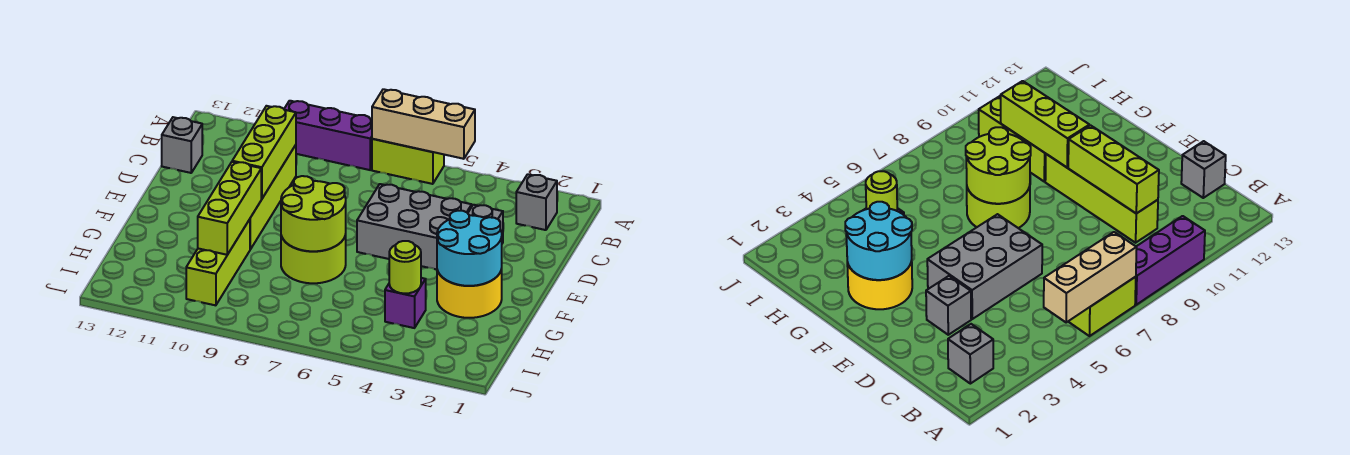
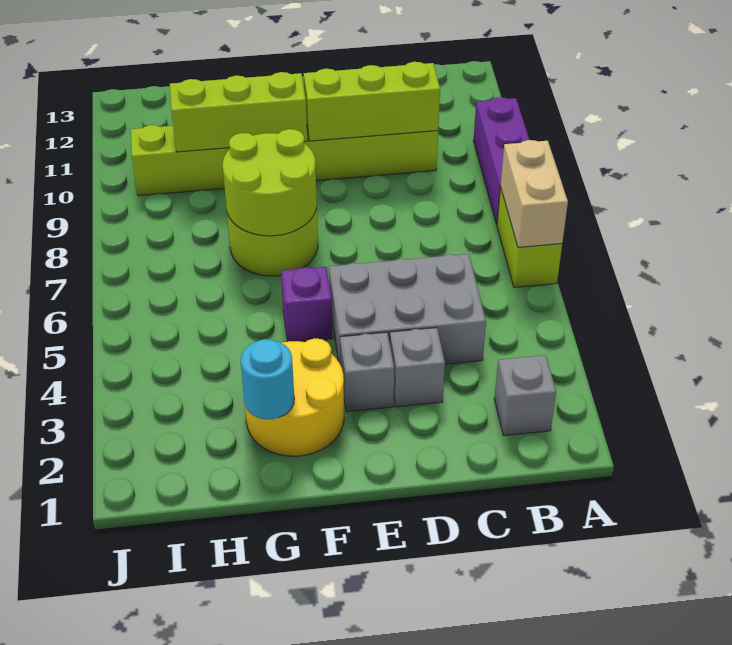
tan 1x3 brick [372,89,475,159] -> tan 1x2 brick [500,140,568,247]
grey 1x1 brick [162,117,202,173] -> grey 1x1 brick moved to [340,332,394,412]
grey 2x3 brick [357,184,472,270] -> grey 2x3 brick turned to [329,254,486,365]
cyan 2x2 round brick [437,211,502,286] -> cyan 1x1 round brick [241,339,294,419]
purple 1x1 brick [385,278,426,328] -> purple 1x1 brick moved to [281,267,333,342]
lime 1x1 round brick [389,241,421,294] -> none

